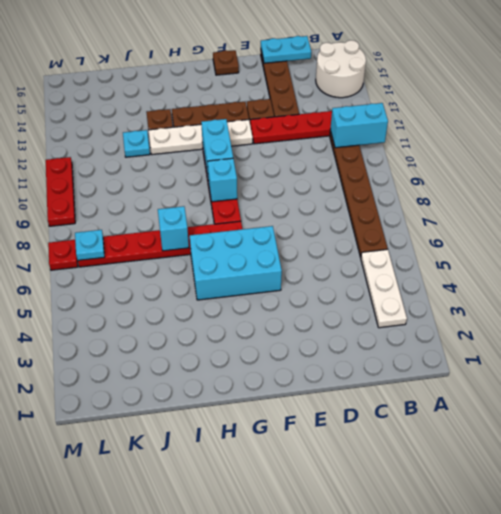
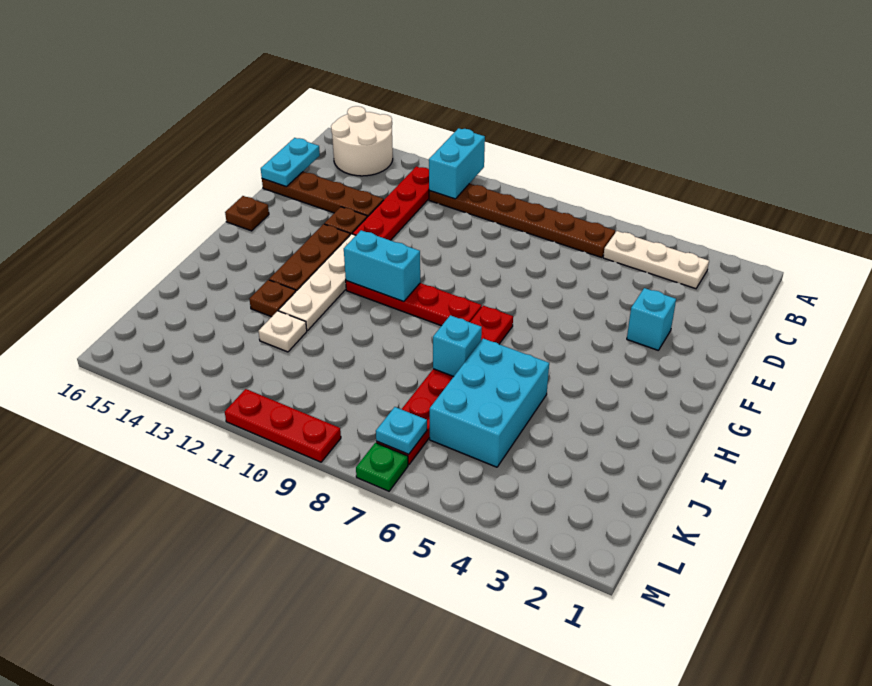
cyan 2x3 brick [190,226,282,300] -> cyan 2x3 brick moved to [430,339,549,467]
cyan 1x1 brick [208,158,237,202] -> cyan 1x1 brick moved to [627,288,676,350]
cyan 1x1 plate [123,130,150,157] -> white 1x1 plate [258,311,307,352]
red 1x1 plate [48,240,78,270] -> green 1x1 plate [356,443,408,491]

